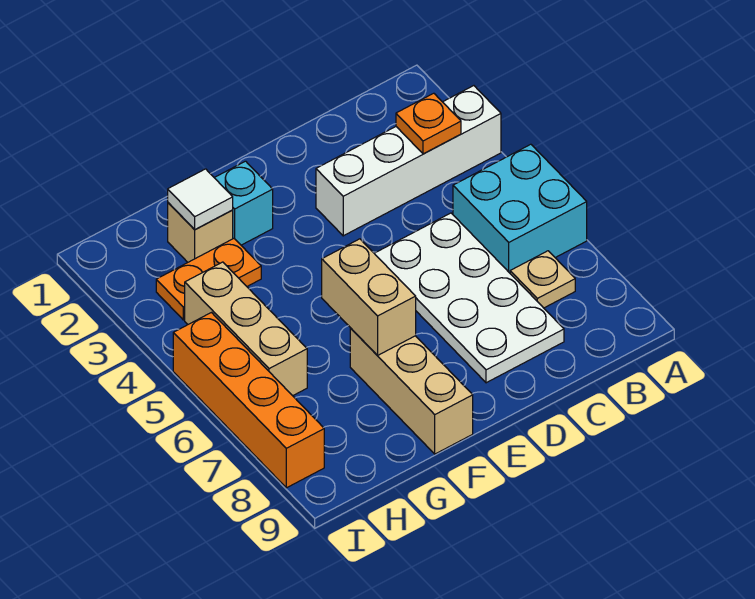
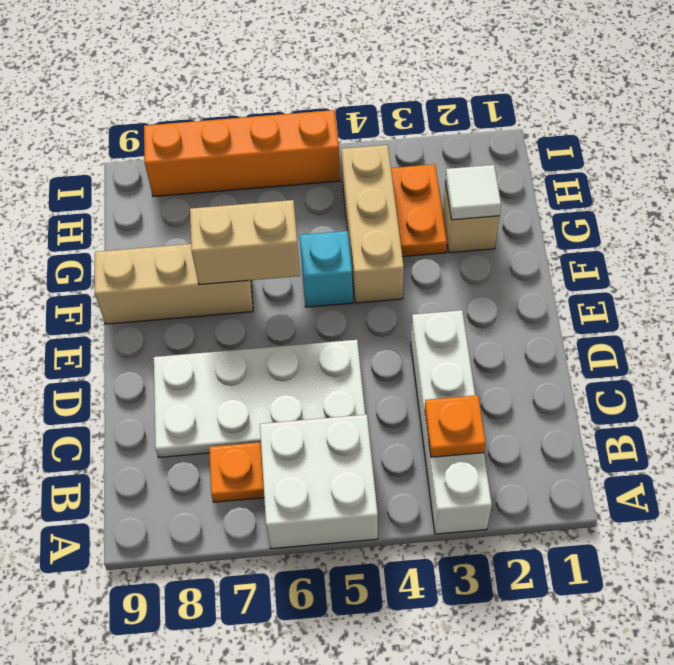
cyan 2x2 brick [453,144,587,273] -> white 2x2 brick [260,415,378,549]
tan 1x1 plate [510,251,575,308] -> orange 1x1 plate [209,442,264,502]
cyan 1x1 brick [214,161,273,245] -> cyan 1x1 brick moved to [299,231,353,307]
tan 1x3 brick [185,262,307,396] -> tan 1x3 brick turned to [341,145,404,303]

